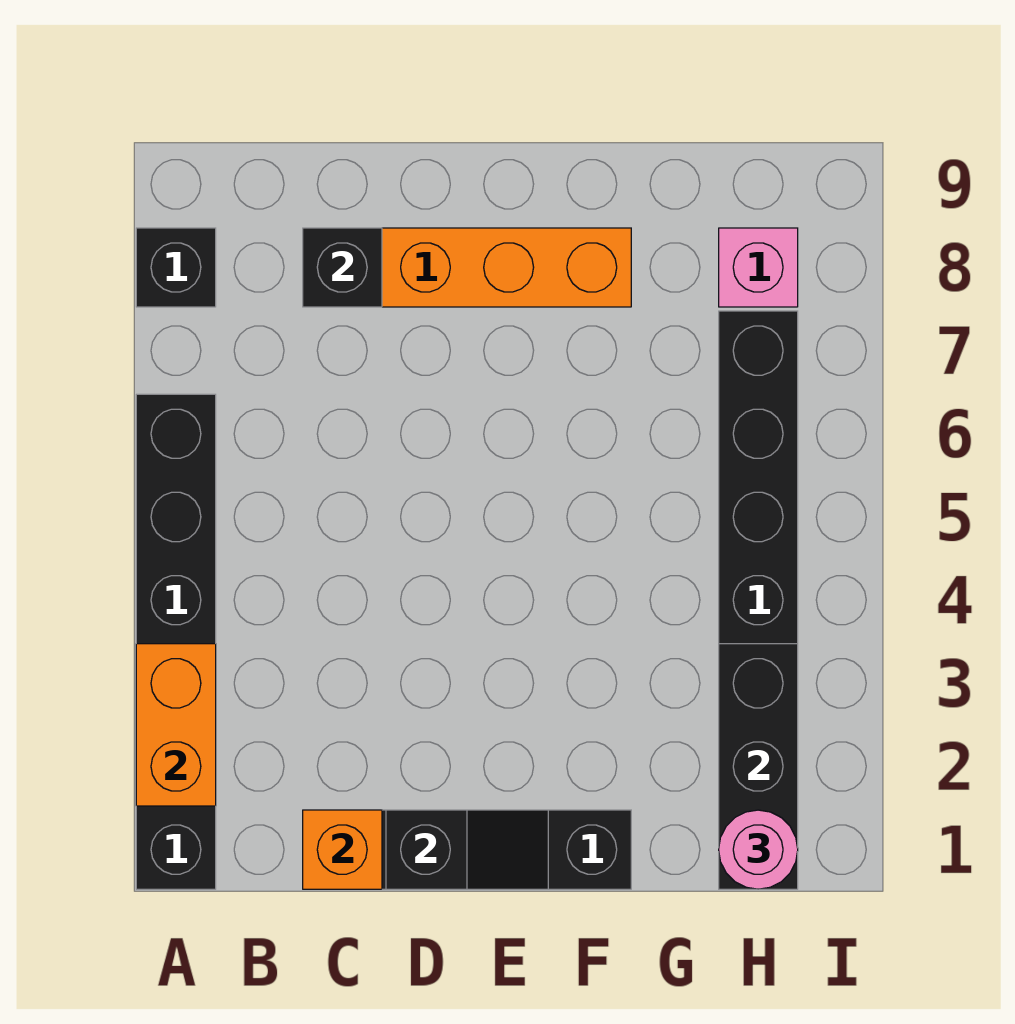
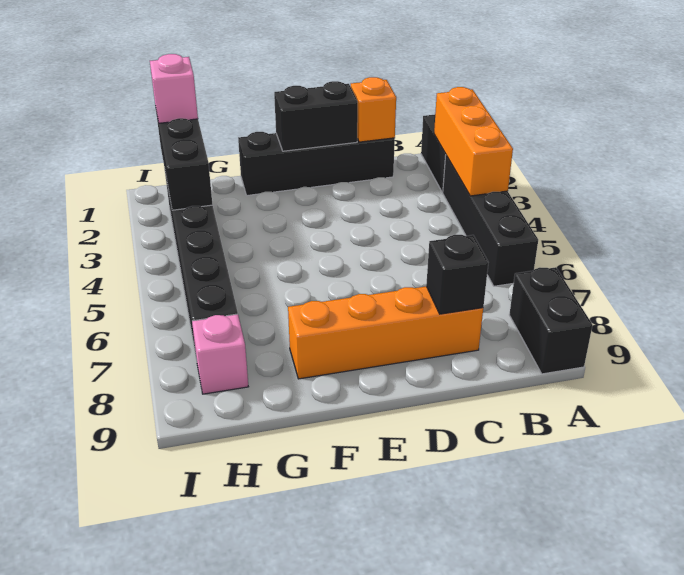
orange 1x2 brick [136,644,216,806] -> orange 1x3 brick [434,87,513,196]
black 1x1 brick [136,228,216,307] -> black 1x2 brick [509,267,593,374]
black 1x2 slope [386,810,548,889] -> black 1x2 brick [274,81,358,151]
pink 1x1 round brick [719,810,798,889] -> pink 1x1 brick [150,54,198,123]

